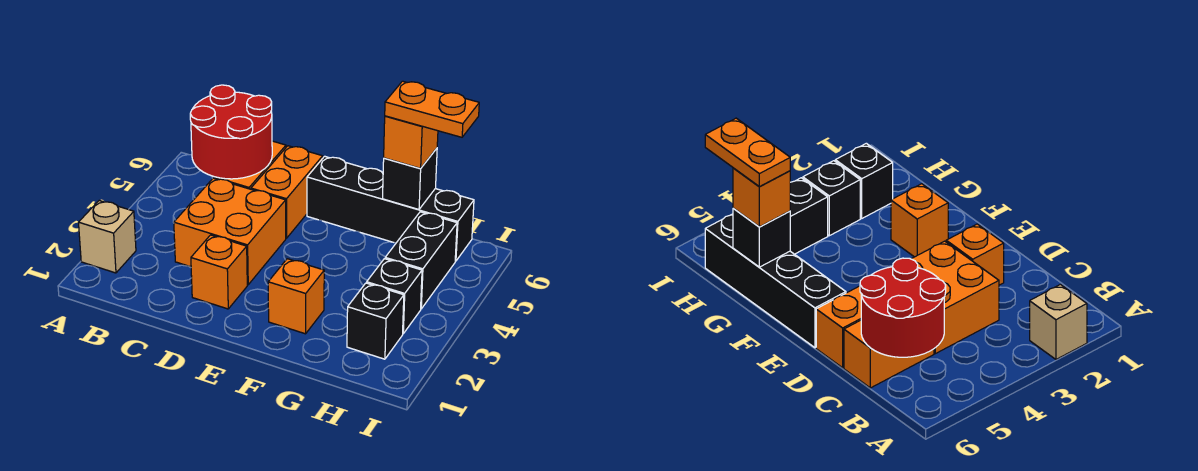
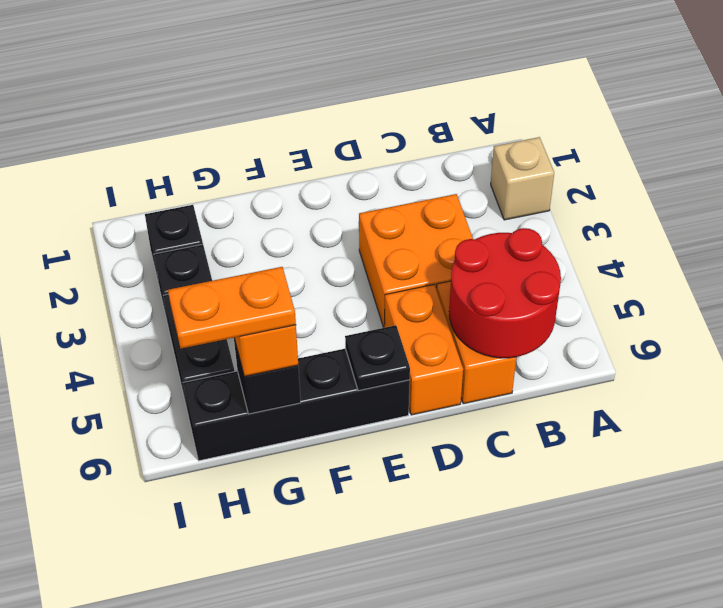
orange 1x1 brick [191,235,247,309] -> none
none -> black 1x1 plate [345,325,410,391]
orange 1x1 brick [268,259,324,334] -> none

